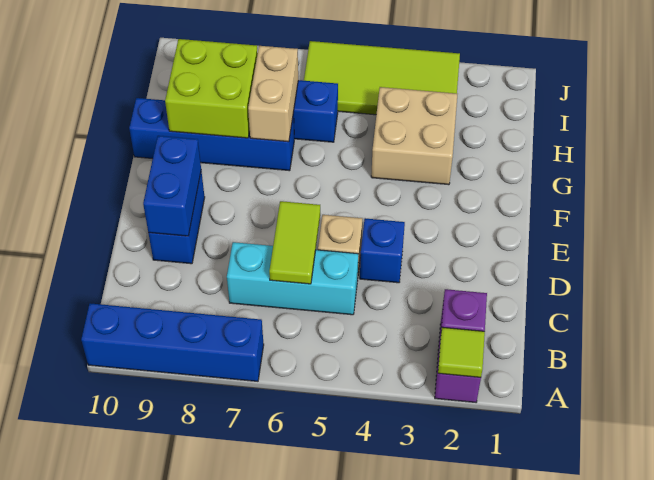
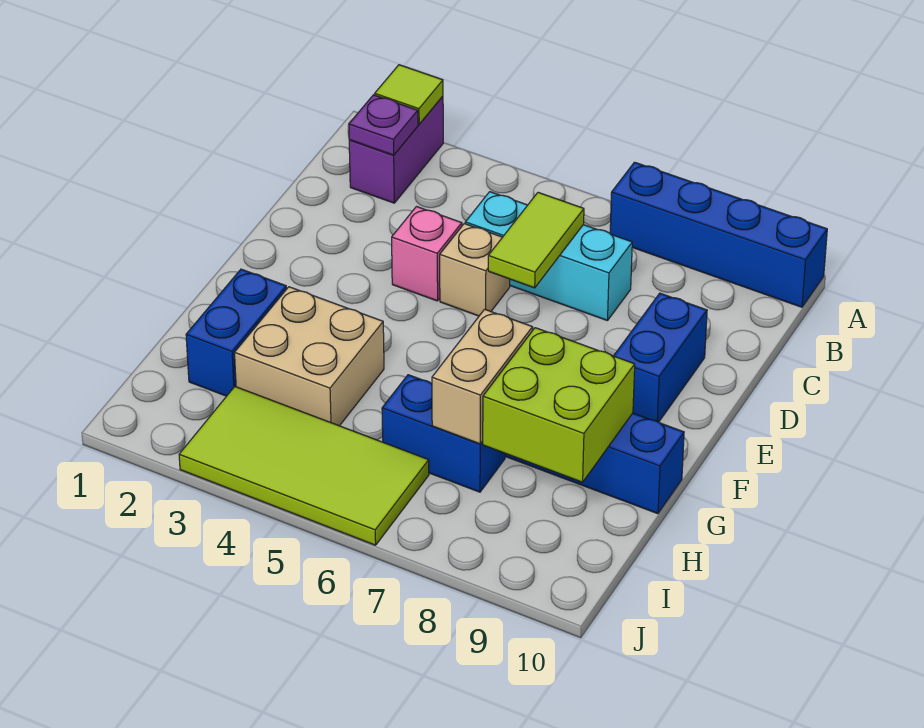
blue 1x1 brick [360,218,405,283] -> pink 1x1 brick [392,207,462,301]
blue 1x2 brick [143,136,201,236] -> blue 1x2 brick moved to [186,269,287,396]

